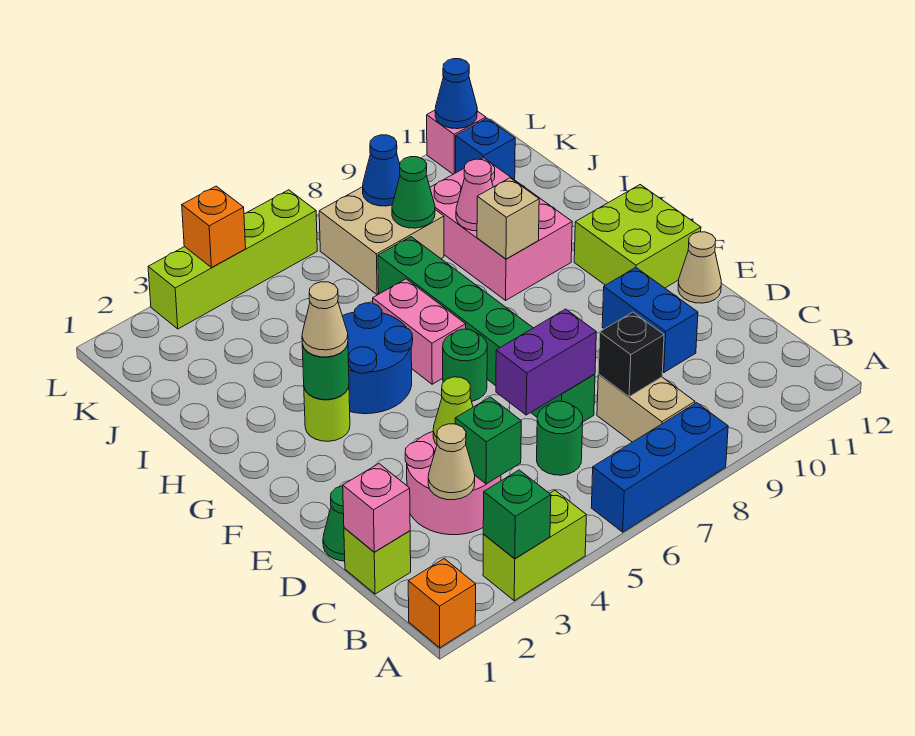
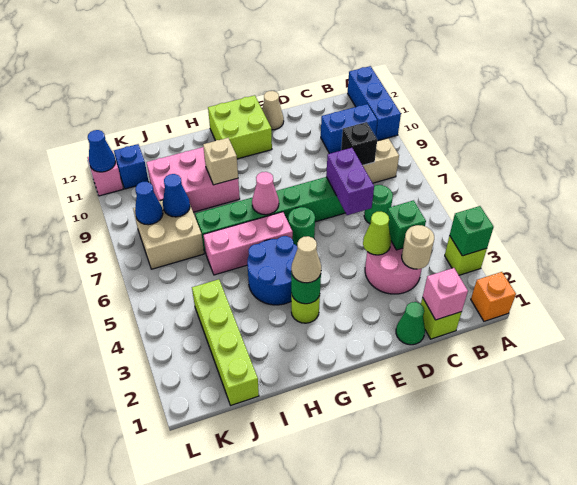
lime 1x2 brick [483,490,586,601] -> lime 1x1 brick [445,236,487,275]
blue 1x3 brick [591,403,728,532] -> blue 1x3 brick moved to [348,66,401,141]
tan 1x1 cone [428,424,475,500] -> tan 1x1 round brick [402,225,434,269]
blue 1x2 brick [602,268,698,372] -> blue 1x2 brick moved to [321,104,377,154]
pink 1x2 brick [373,279,466,384] -> pink 1x3 brick [203,212,293,275]
pink 1x1 cone [456,159,493,231] -> pink 1x1 cone moved to [252,172,279,215]
green 1x1 cone [392,157,435,228] -> blue 1x1 cone [163,174,190,217]
lime 1x4 brick [148,190,317,329] -> lime 1x4 brick moved to [192,279,259,405]
orange 1x1 brick [182,186,246,268] -> none

